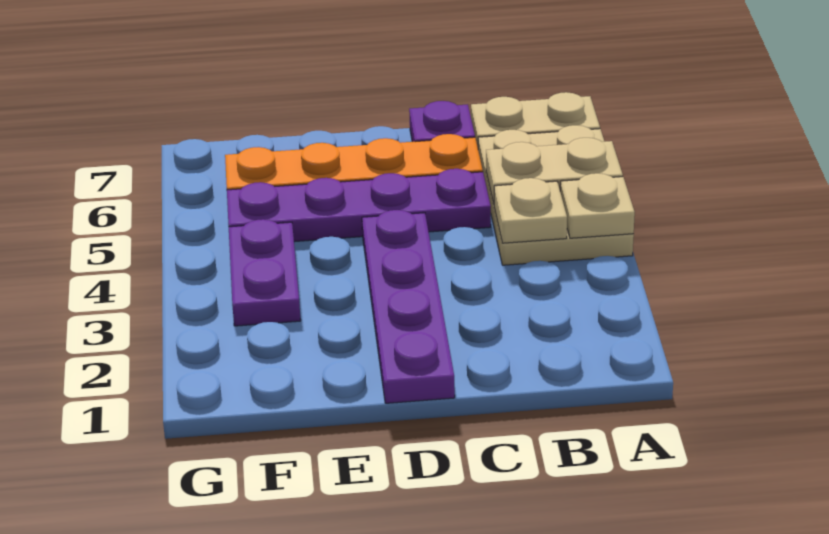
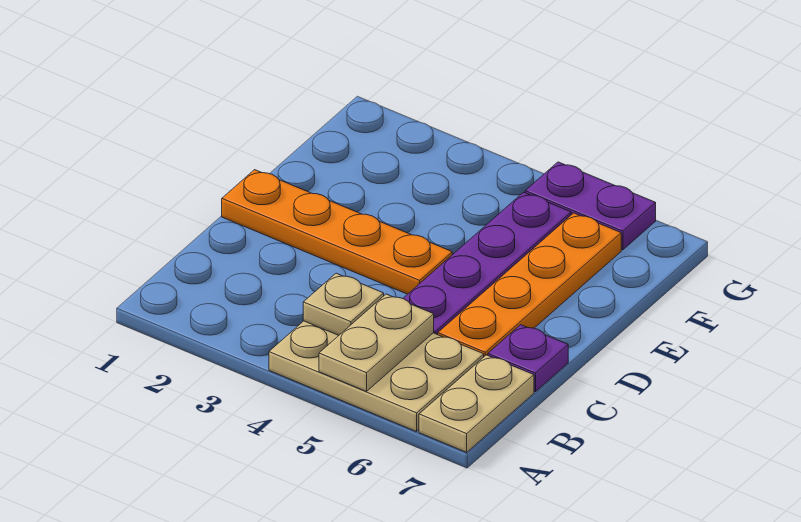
tan 1x1 plate [560,173,635,238] -> none
purple 1x4 plate [362,210,455,403] -> orange 1x4 plate [222,170,452,294]
purple 1x2 plate [229,219,301,326] -> purple 1x2 plate moved to [525,162,656,250]

